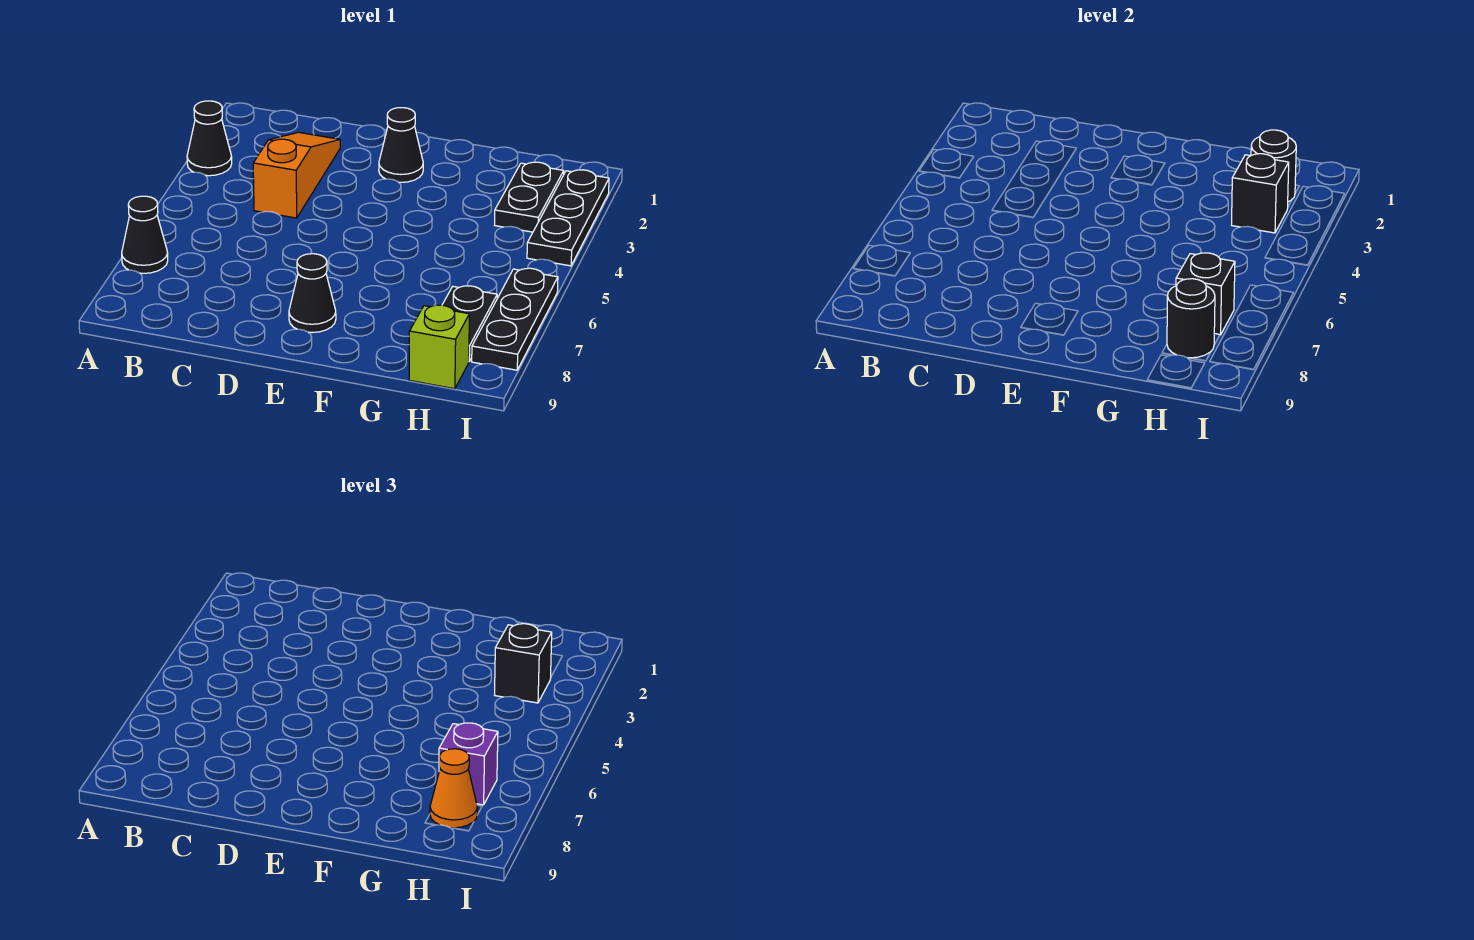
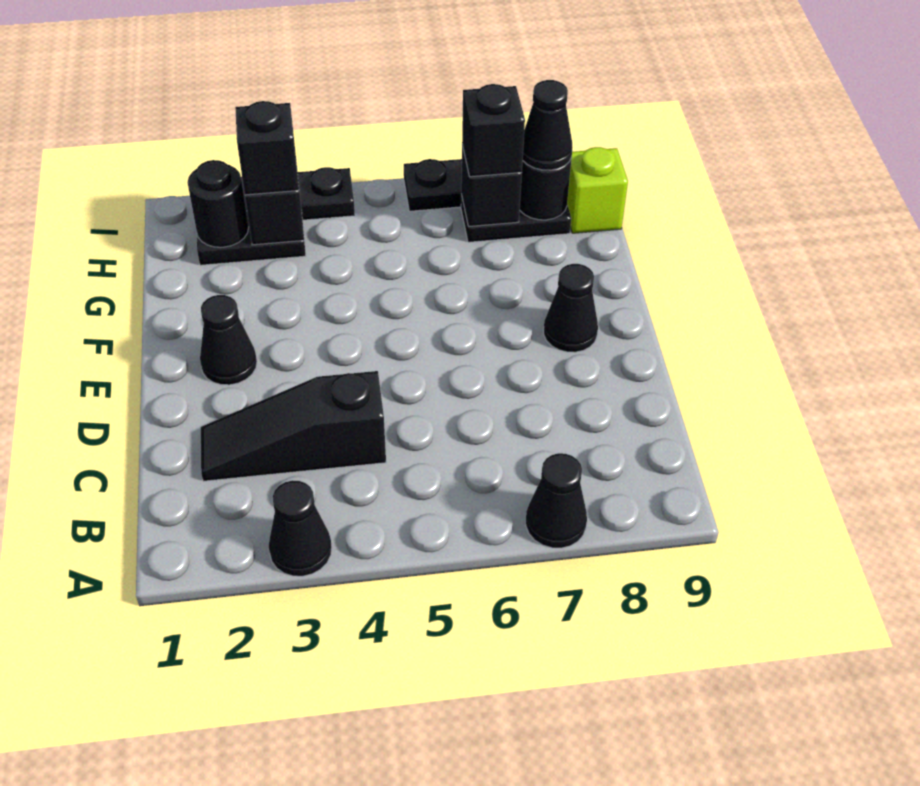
orange 1x3 slope [253,132,340,218] -> black 1x3 slope [201,371,386,481]
purple 1x1 brick [439,723,498,805] -> black 1x1 brick [462,84,525,177]
orange 1x1 cone [430,749,477,828] -> black 1x1 cone [523,80,573,170]

